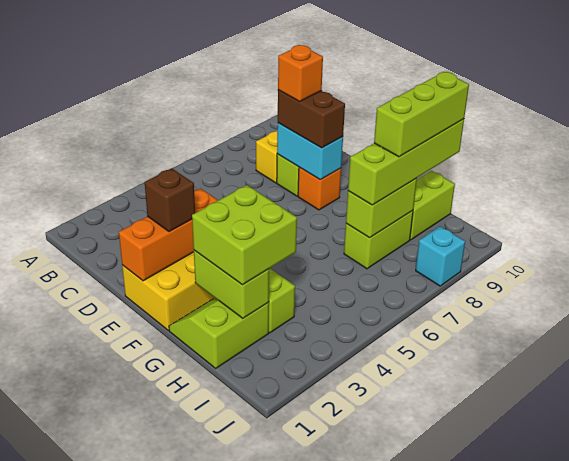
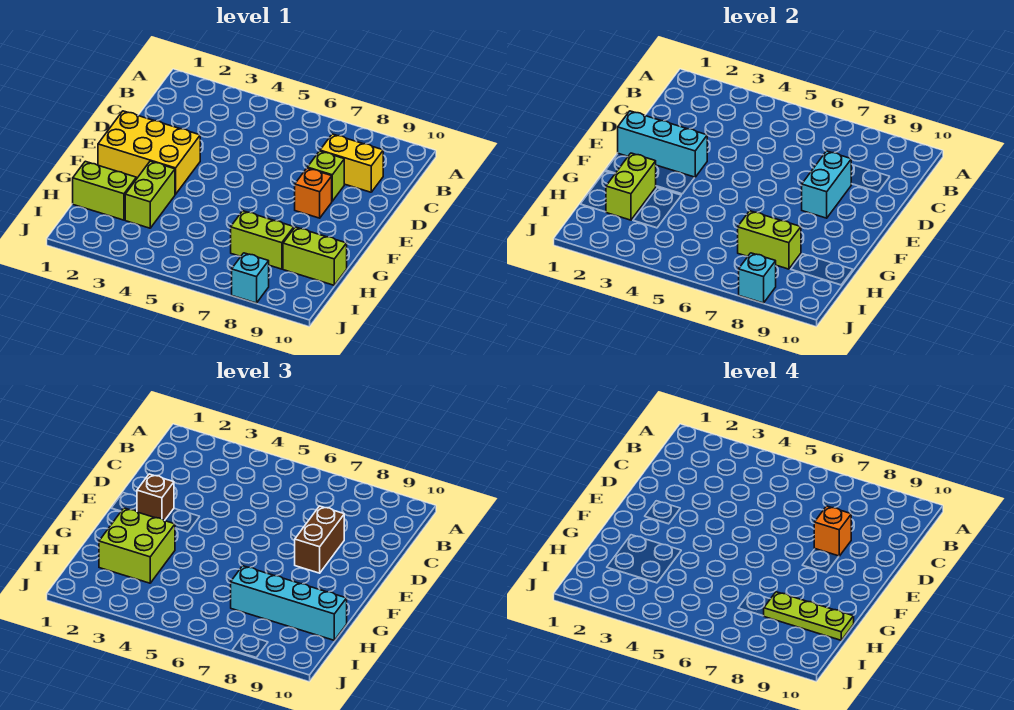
orange 1x3 brick [119,189,218,281] -> cyan 1x3 brick [618,111,707,177]
lime 1x4 brick [348,119,464,205] -> cyan 1x4 brick [231,566,347,640]
lime 1x3 brick [374,72,469,157] -> lime 1x3 plate [764,592,854,640]
none -> cyan 1x1 brick [739,253,776,303]

